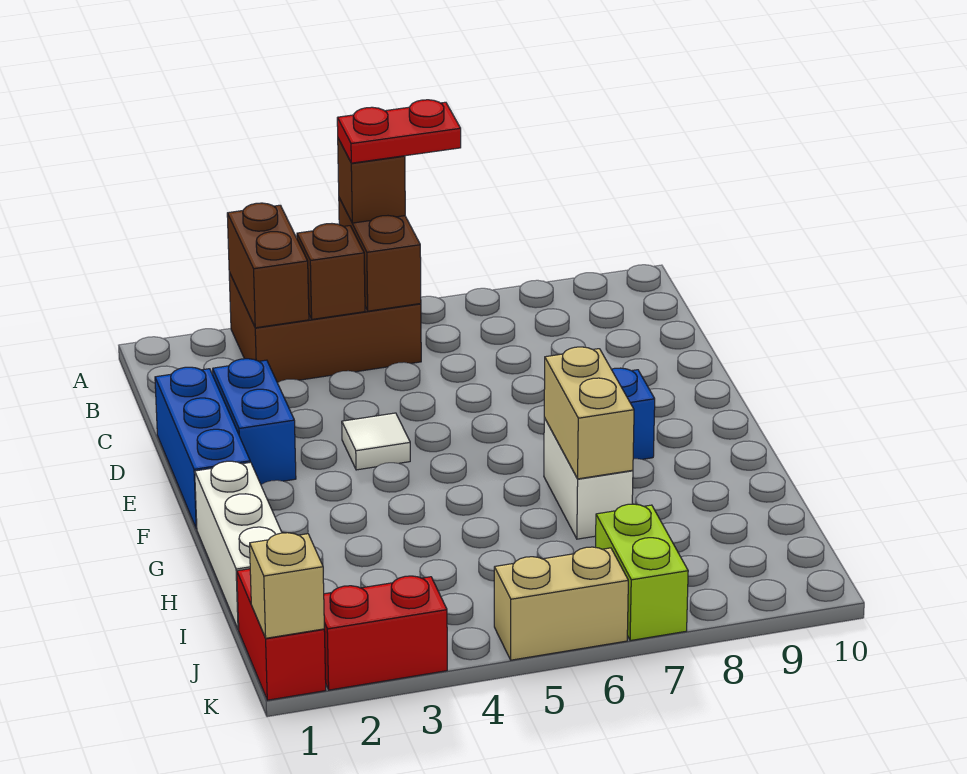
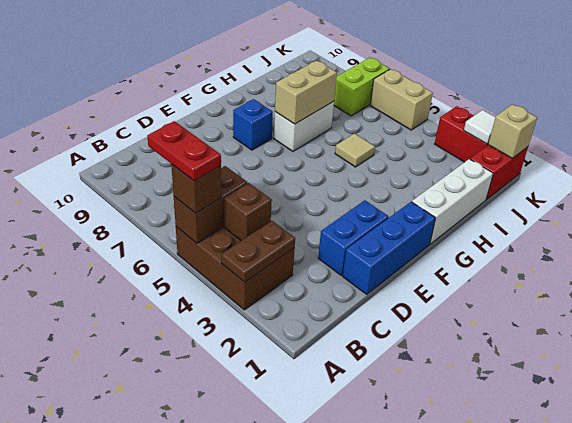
brown 1x2 brick [227,203,309,328] -> brown 1x2 plate [221,221,295,282]
white 1x1 tile [342,413,410,470] -> white 1x1 tile moved to [464,110,495,144]
none -> tan 1x1 tile [335,134,375,167]

